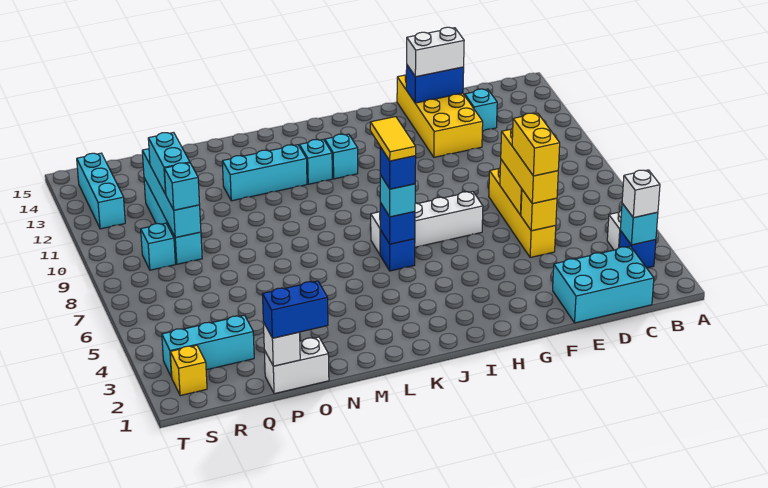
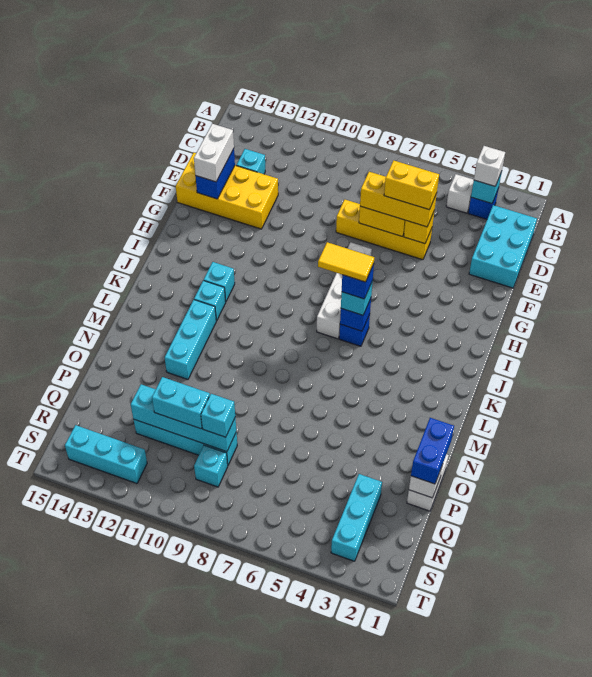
yellow 1x1 brick [170,345,207,396] -> none

